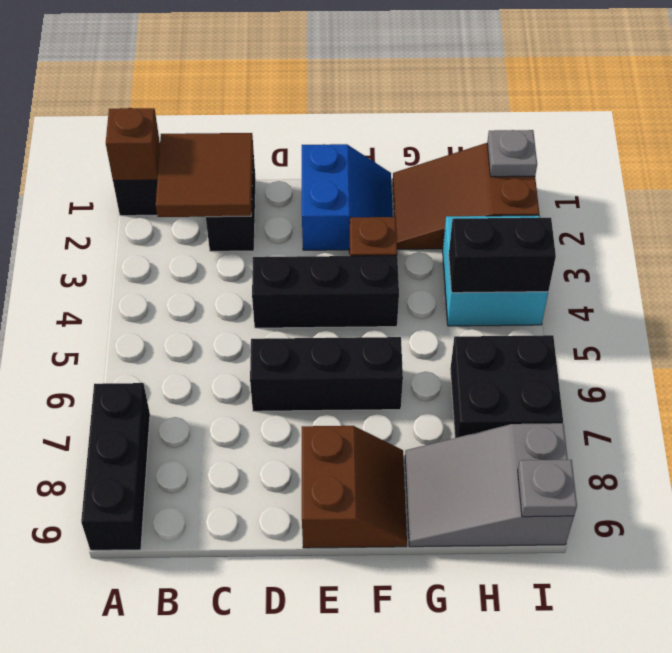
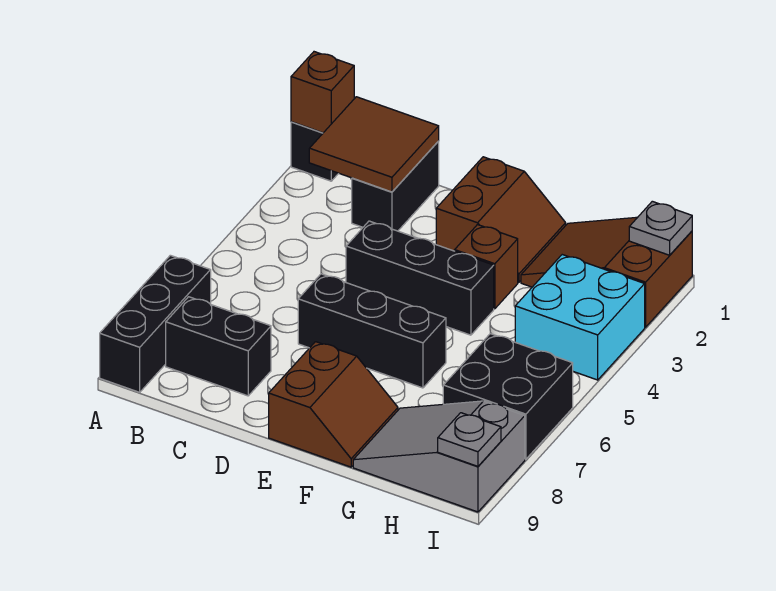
blue 2x2 slope [302,144,393,250] -> brown 2x2 slope [436,157,566,282]
black 1x2 brick [449,218,556,293] -> black 1x2 brick moved to [166,297,271,396]

